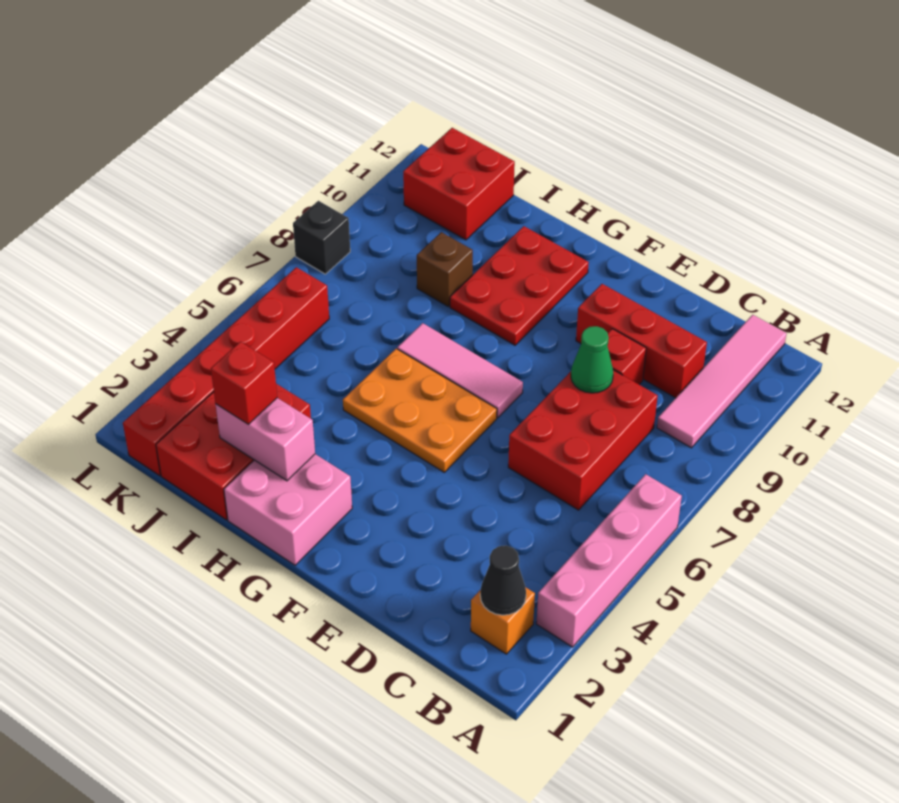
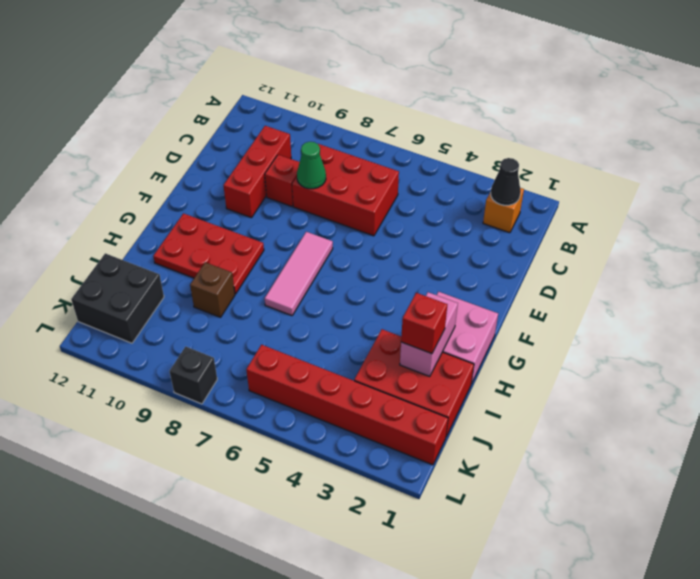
pink 1x4 brick [536,474,682,647] -> none
pink 1x4 tile [657,315,787,448] -> none
orange 2x3 plate [343,349,497,472] -> none
red 2x2 brick [403,128,515,240] -> black 2x2 brick [71,253,164,343]

